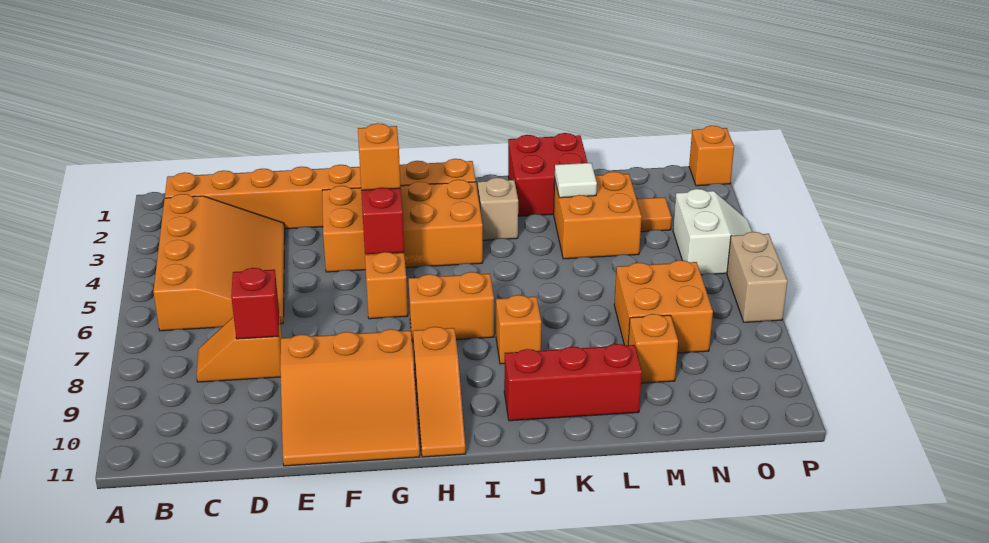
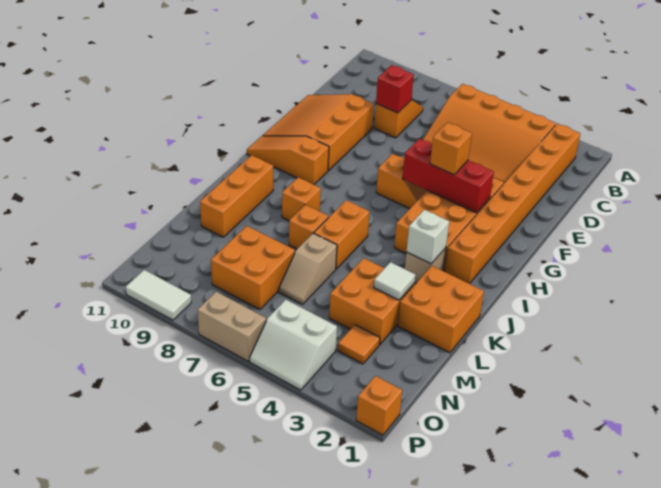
orange 1x2 brick [408,272,494,342] -> orange 1x2 brick moved to [314,200,370,269]
none -> white 1x1 brick [406,210,449,264]
red 1x3 brick [504,344,642,421] -> orange 1x3 brick [200,155,273,237]
red 2x2 brick [508,133,588,216] -> orange 2x2 brick [398,266,484,353]
none -> tan 1x2 slope [279,233,337,304]
orange 1x1 brick [628,314,678,383] -> orange 1x1 brick moved to [289,205,329,249]
none -> white 1x2 tile [126,270,191,320]

